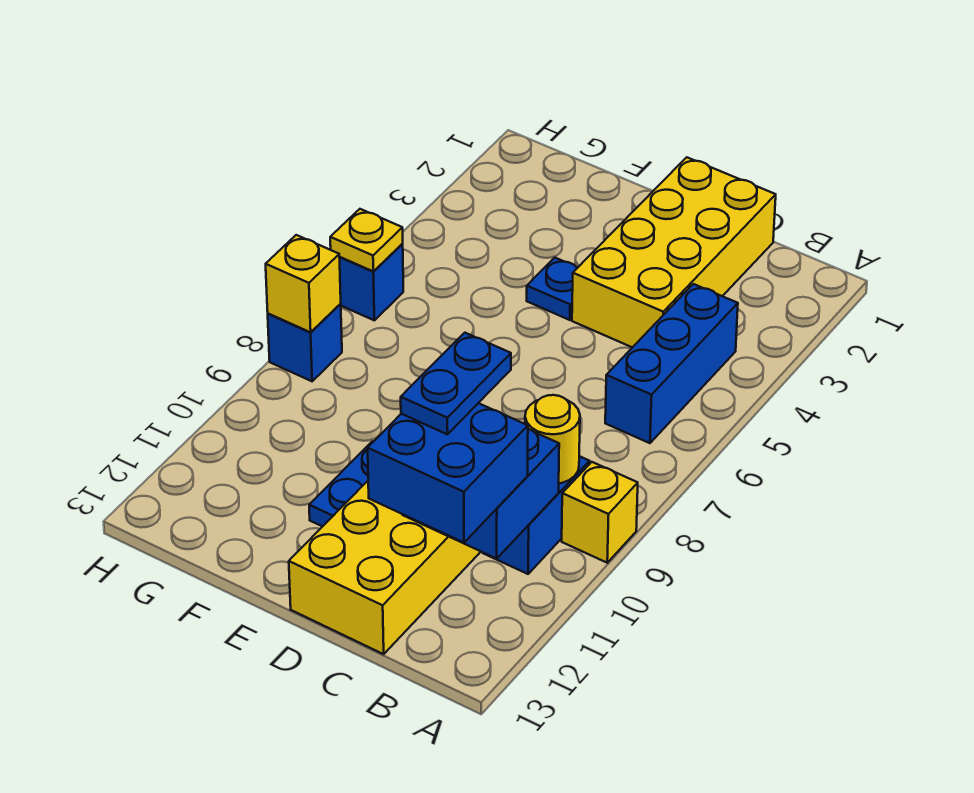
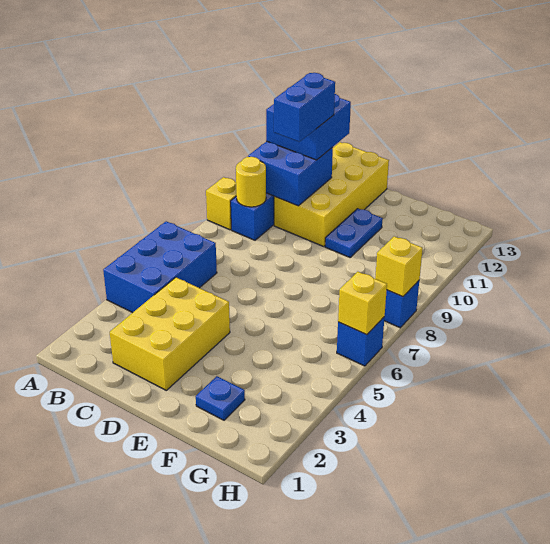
blue 1x3 brick [605,284,738,443] -> blue 2x3 brick [103,221,217,313]
yellow 2x4 brick [572,157,776,347] -> yellow 2x3 brick [110,277,230,390]
blue 1x2 plate [401,333,511,434] -> blue 1x2 brick [274,73,335,142]
blue 1x1 plate [527,258,578,320] -> blue 1x1 plate moved to [196,376,245,420]
yellow 1x1 plate [330,209,403,272] -> yellow 1x1 brick [338,272,387,335]

